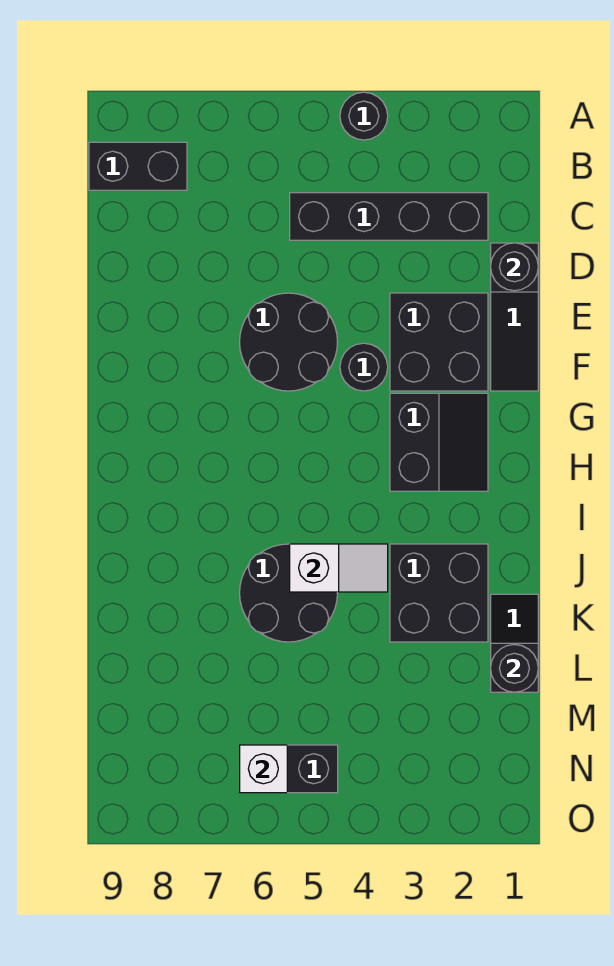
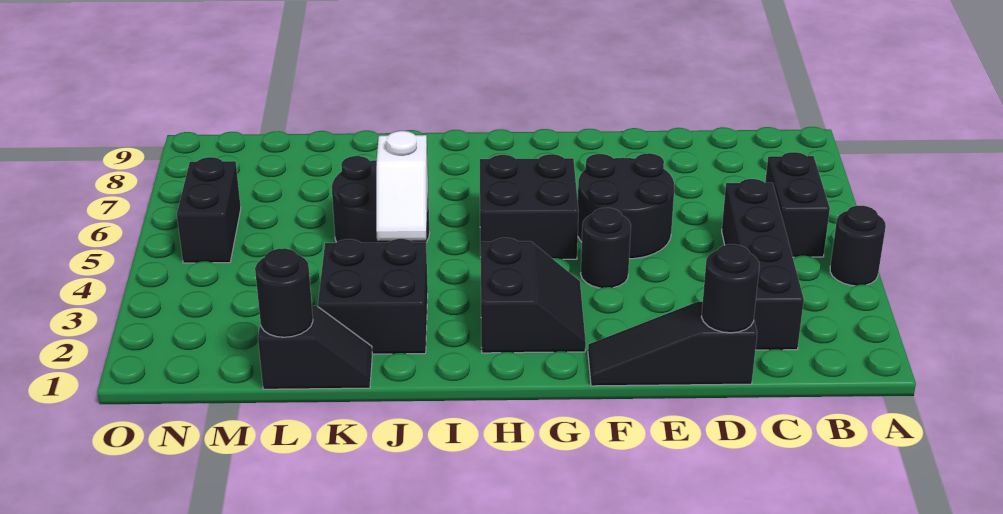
black 1x2 brick [89,142,187,190] -> black 1x2 brick moved to [765,152,830,257]
black 2x2 brick [390,293,488,391] -> black 2x2 brick moved to [480,154,578,259]
black 2x2 slope [390,393,488,491] -> black 2x2 slope turned to [480,238,586,353]
white 1x1 brick [240,745,287,793] -> none

